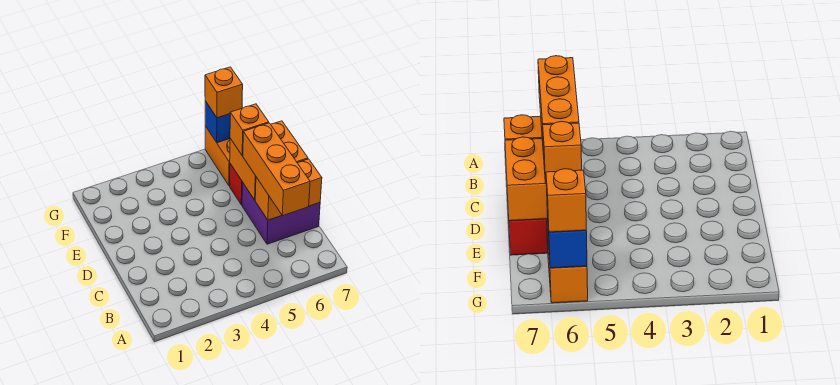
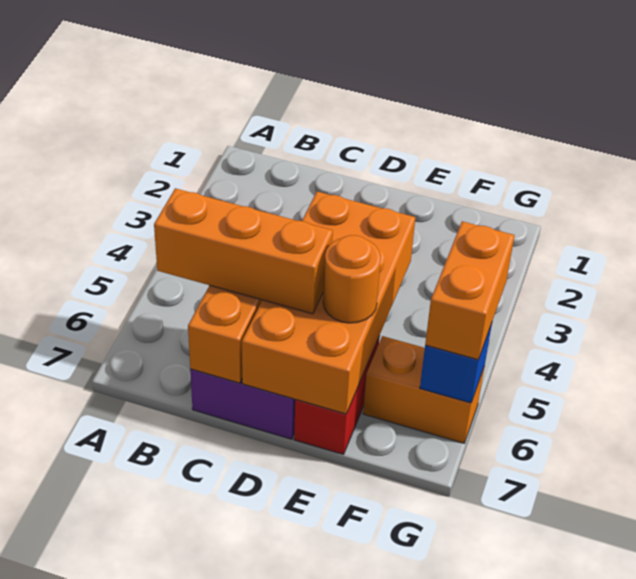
orange 2x2 brick [230,121,308,200] -> orange 2x4 brick [242,192,415,414]
orange 1x1 brick [230,104,269,156] -> orange 1x1 round brick [323,235,381,323]
orange 1x1 brick [205,67,243,118] -> orange 1x2 brick [425,221,515,360]

